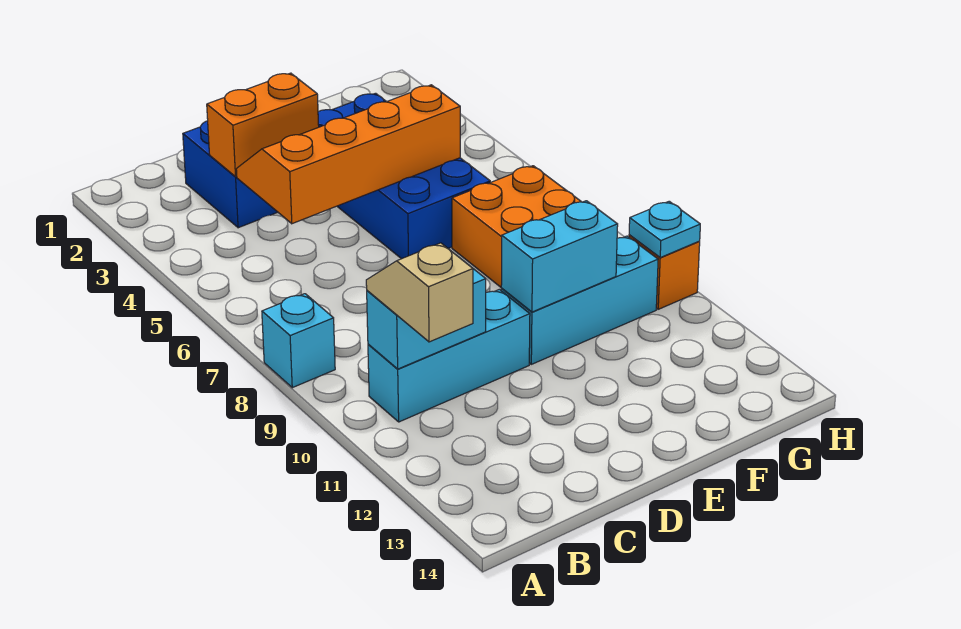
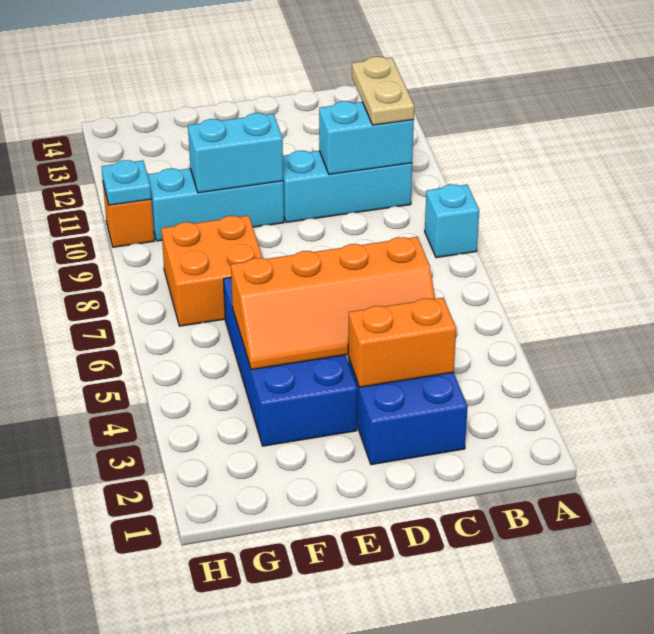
tan 1x2 slope [366,243,473,342] -> tan 1x2 plate [352,57,414,125]

